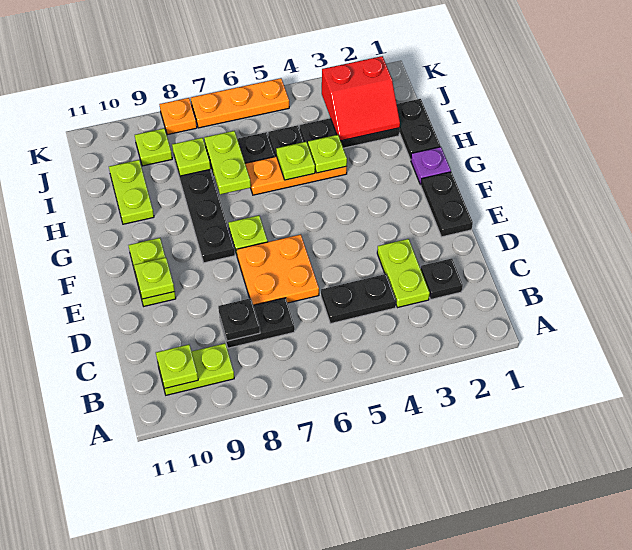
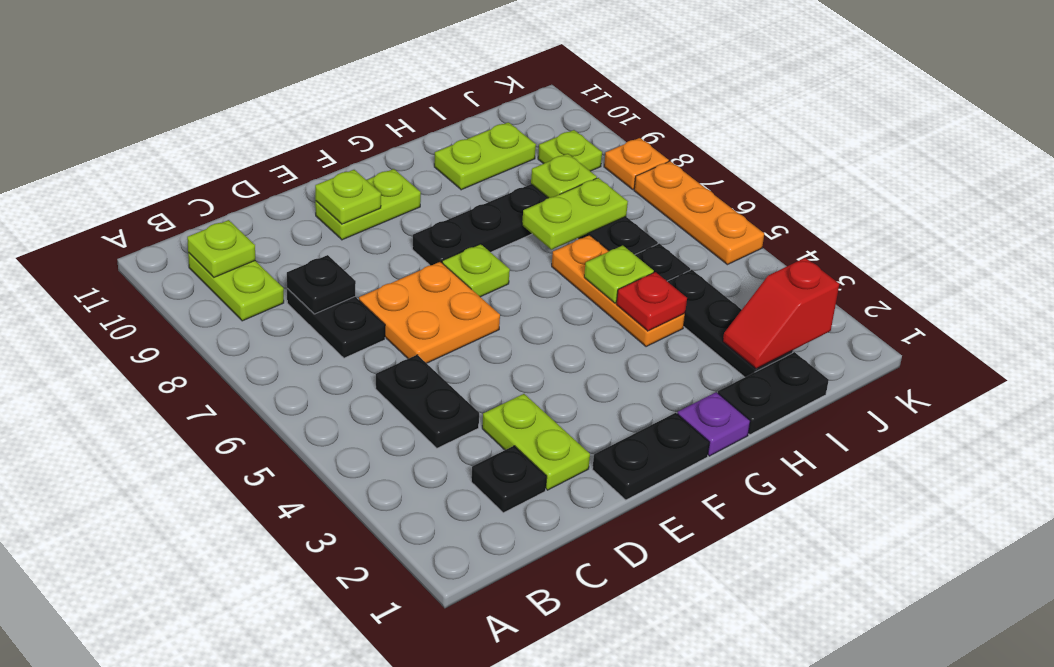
lime 1x2 plate [377,239,430,308] -> lime 1x2 plate turned to [482,394,590,490]
lime 1x1 plate [308,135,347,173] -> red 1x1 plate [616,272,687,331]
red 2x2 slope [322,56,400,141] -> red 1x2 slope [723,258,839,369]

